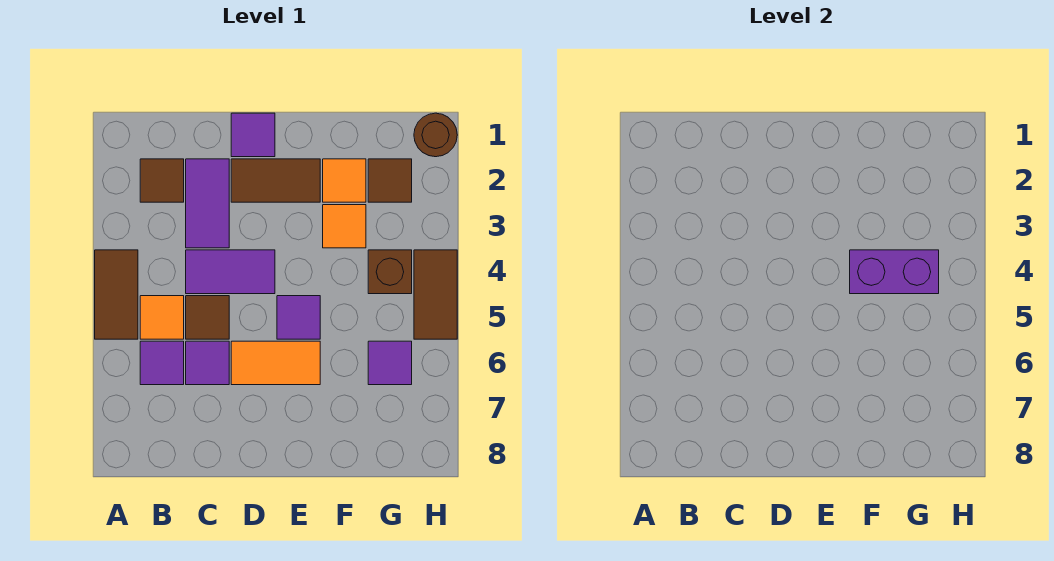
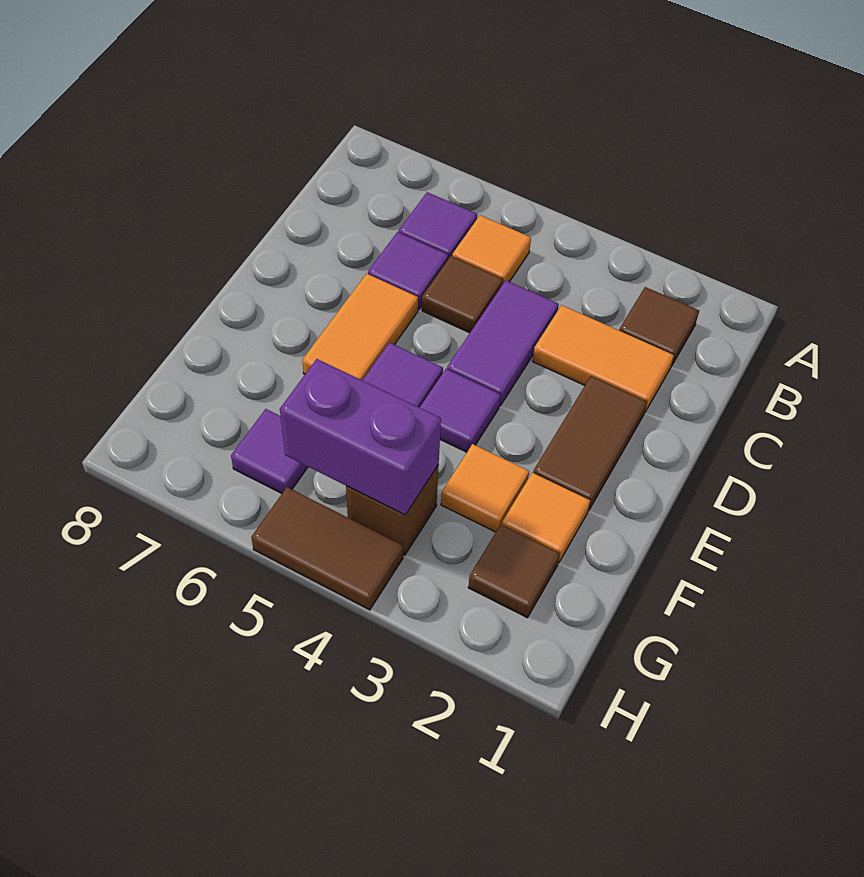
brown 1x2 tile [95,250,138,339] -> none
purple 1x2 tile [186,159,229,248] -> orange 1x2 tile [533,305,674,413]
purple 1x1 tile [231,113,275,157] -> purple 1x1 tile moved to [420,369,500,452]
purple 1x2 brick [850,250,939,294] -> purple 1x2 brick turned to [280,359,441,515]
brown 1x1 round brick [414,113,457,157] -> none

